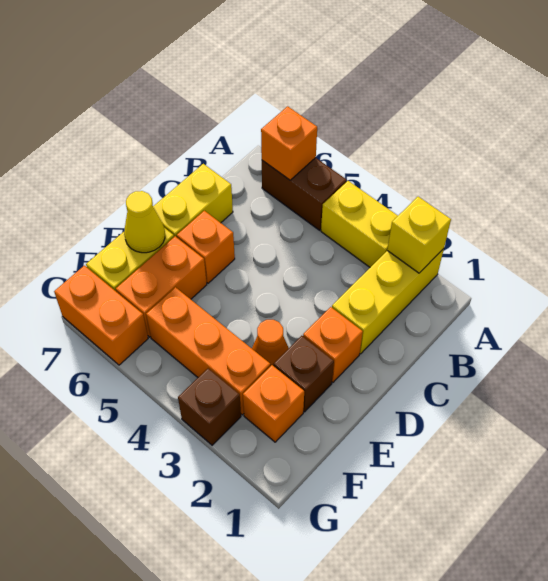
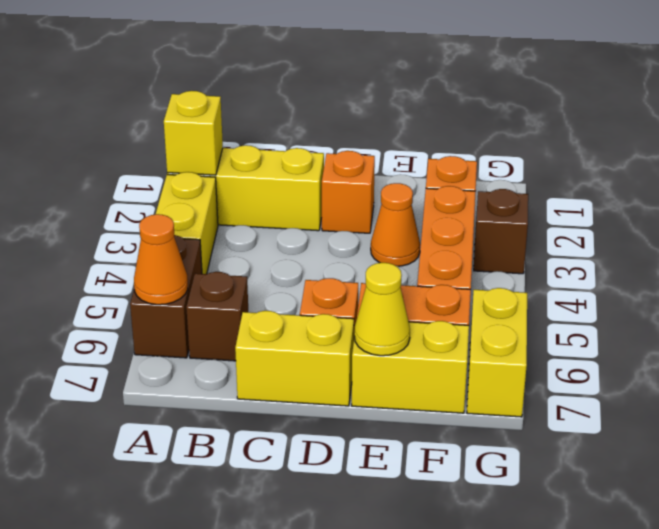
orange 1x1 brick [261,106,317,180] -> orange 1x1 cone [134,214,188,305]
brown 1x1 brick [274,336,334,412] -> brown 1x1 brick moved to [186,272,248,361]
orange 1x2 brick [54,266,148,365] -> yellow 1x2 brick [467,288,527,417]

